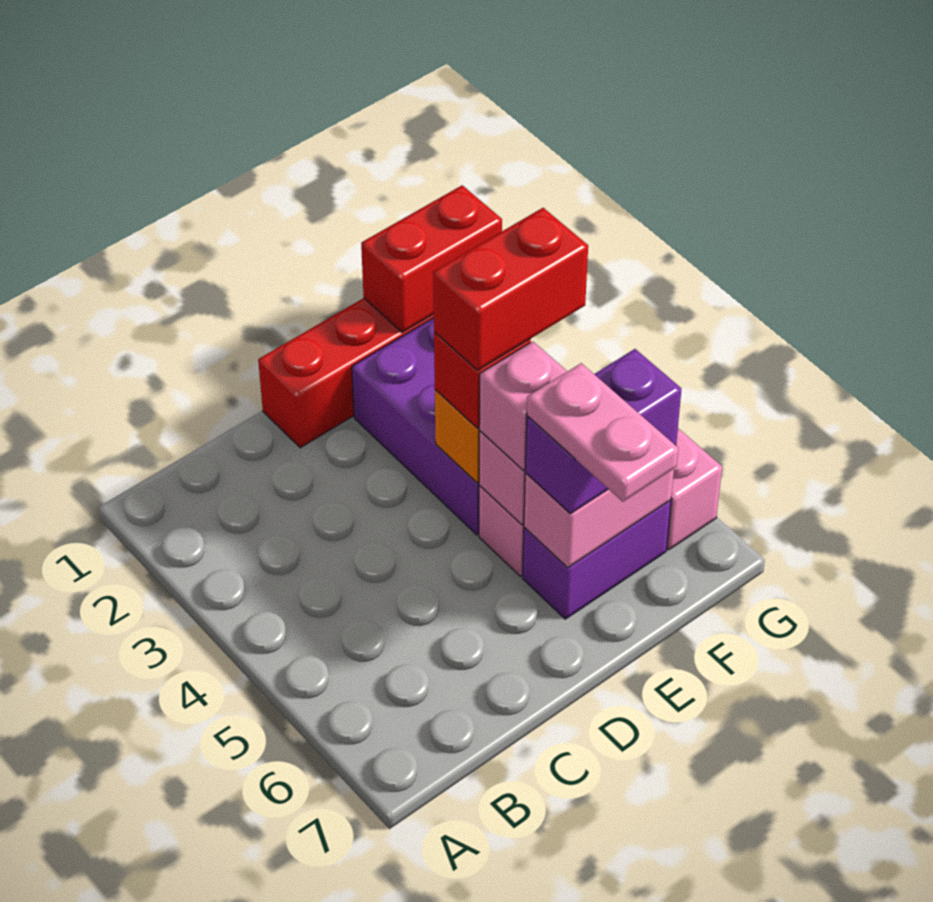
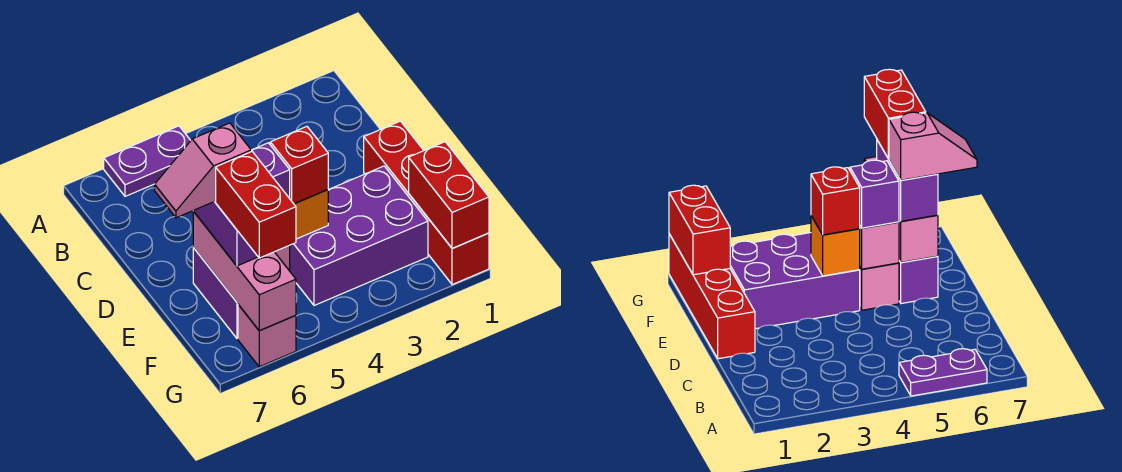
none -> purple 1x2 plate [104,126,191,196]
red 1x2 brick [433,208,588,370] -> red 1x2 brick moved to [216,151,296,258]
pink 1x1 brick [479,341,567,470] -> purple 1x1 brick [251,143,290,198]
pink 1x2 brick [524,469,674,568] -> pink 1x3 brick [193,211,296,330]
pink 1x2 plate [527,363,678,502] -> pink 1x2 slope [155,123,251,218]

